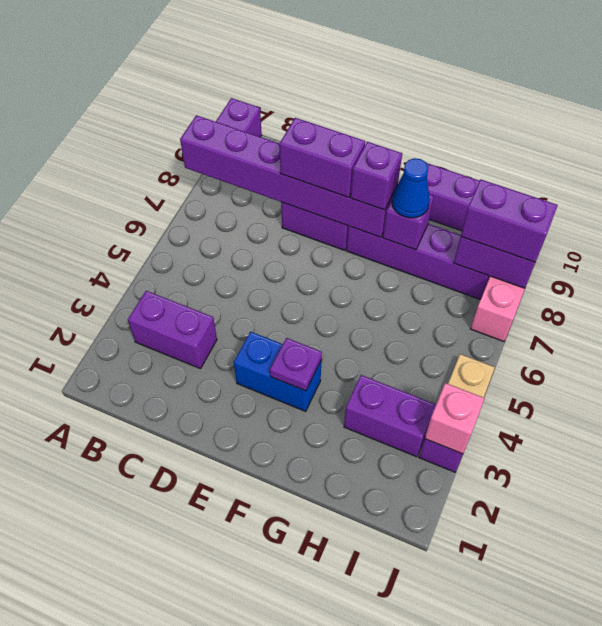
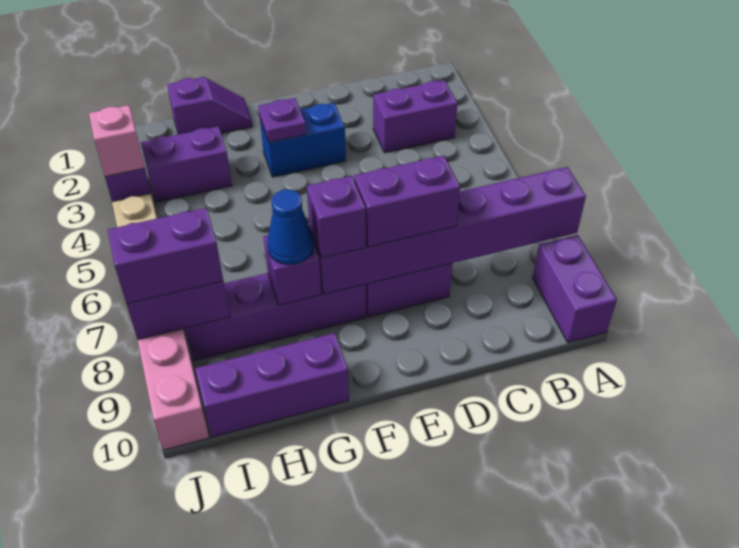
none -> purple 1x2 slope [167,77,253,134]

